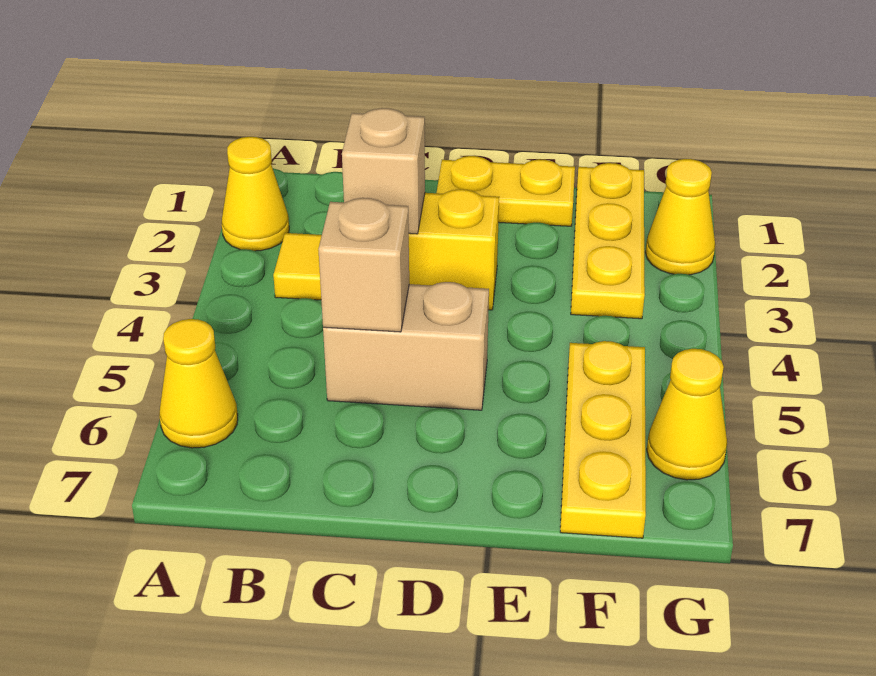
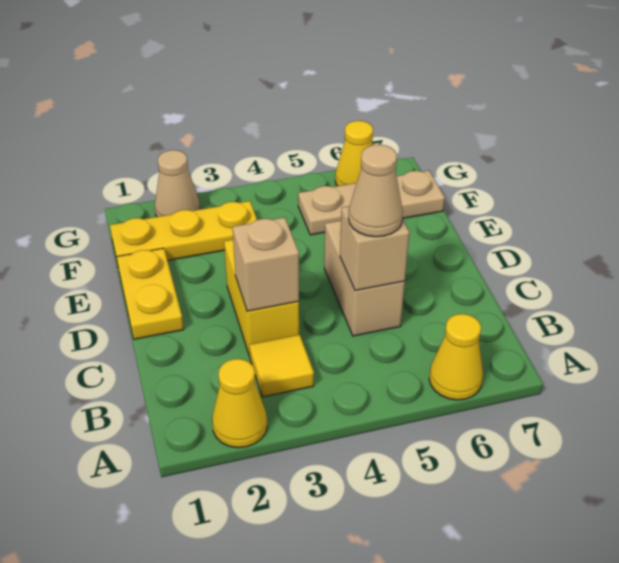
none -> tan 1x1 cone [348,145,403,237]
yellow 1x3 plate [560,341,646,538] -> tan 1x3 plate [298,171,445,235]
yellow 1x1 cone [645,159,715,275] -> tan 1x1 cone [155,150,200,217]

